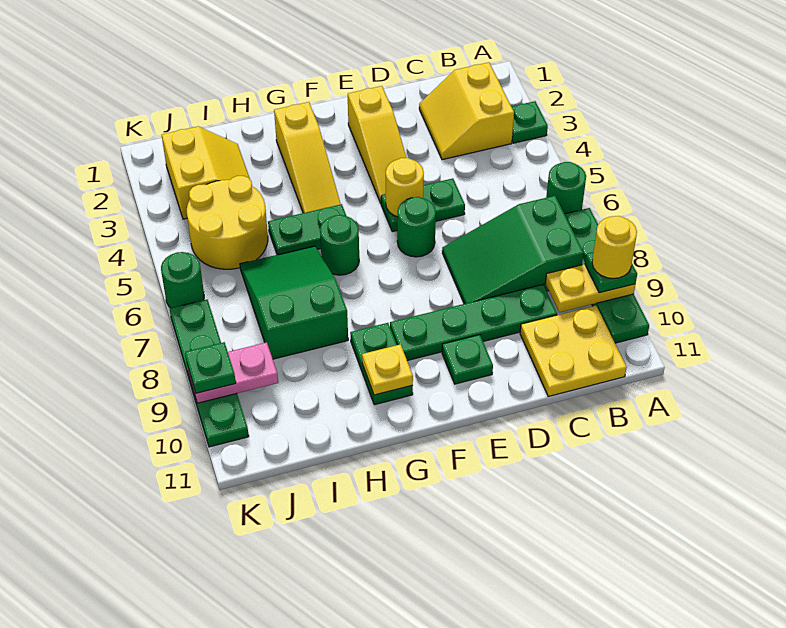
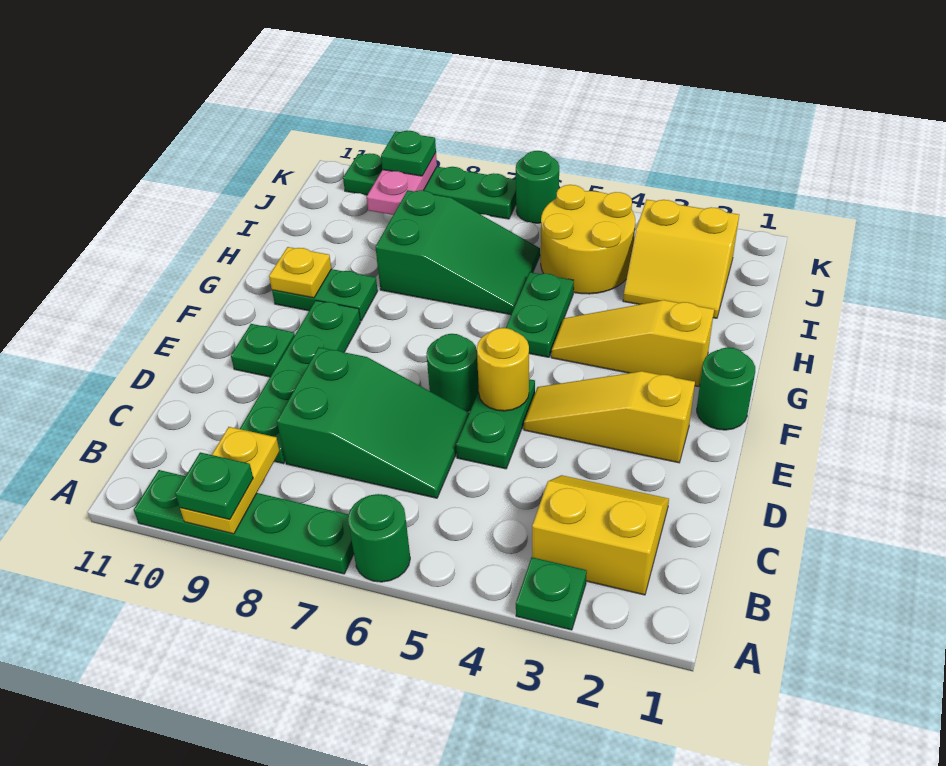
yellow 1x1 round brick [592,216,637,279] -> none
green 2x3 slope [442,196,584,304] -> green 2x3 slope turned to [277,347,469,498]
yellow 2x2 plate [520,306,627,396] -> none
green 1x1 round brick [320,215,359,275] -> green 1x1 round brick moved to [697,347,755,430]

